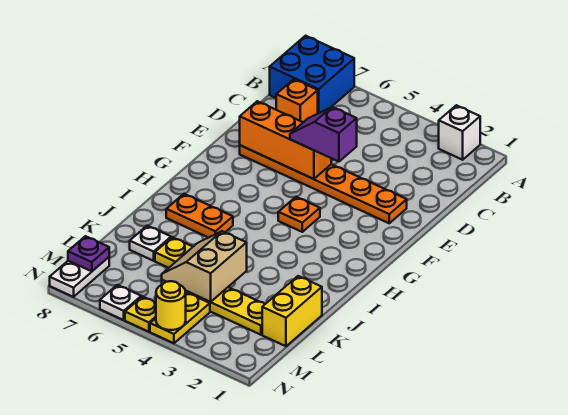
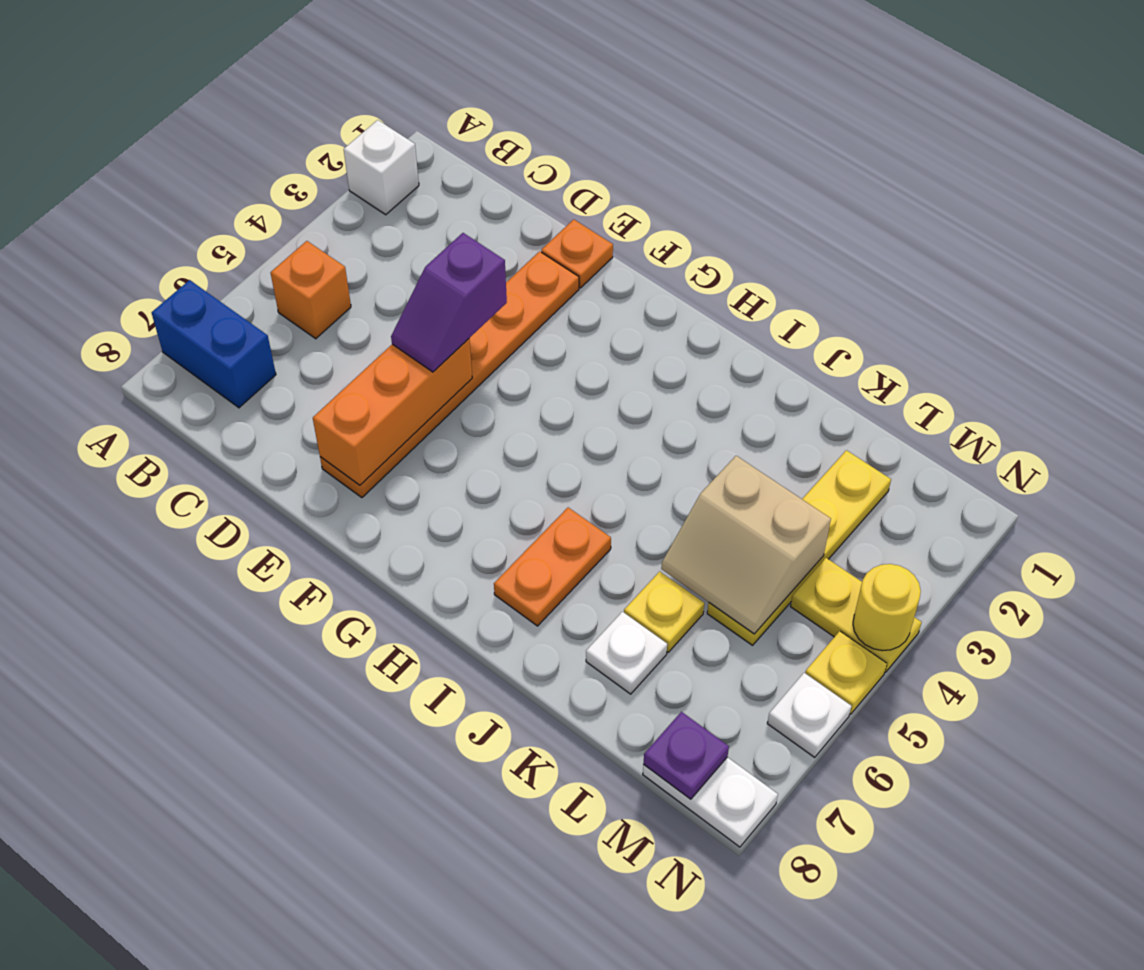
blue 2x2 brick [270,36,354,113] -> blue 1x2 brick [152,280,276,408]
orange 1x1 brick [276,79,318,122] -> orange 1x1 brick moved to [271,241,351,339]
orange 1x1 plate [278,197,320,232] -> orange 1x1 plate moved to [541,219,613,288]
yellow 1x2 brick [262,276,322,346] -> none

